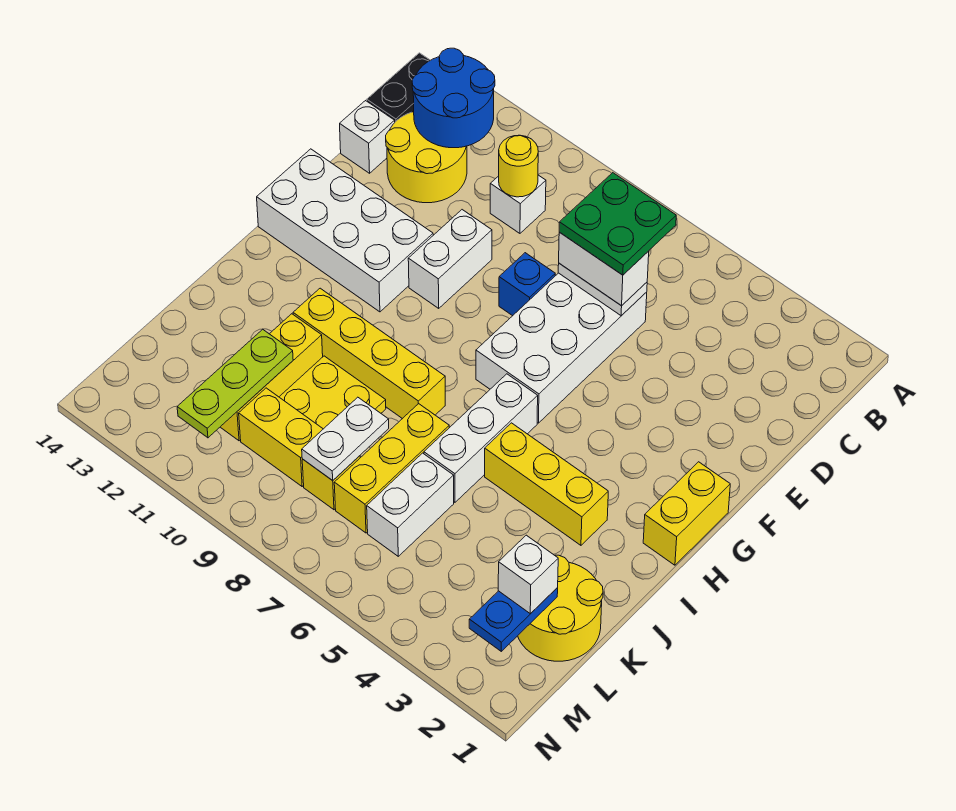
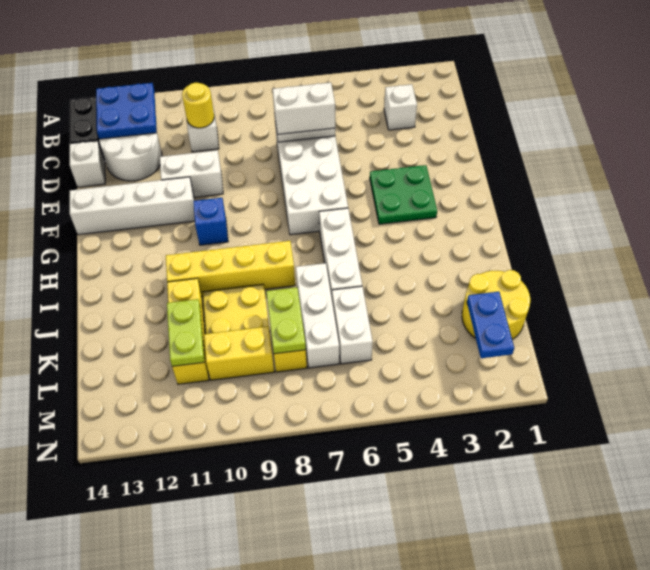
blue 2x2 round brick [412,48,495,148] -> blue 2x2 plate [96,83,157,139]
green 2x2 plate [559,173,676,275] -> green 2x2 plate moved to [370,165,437,224]
yellow 2x2 round brick [386,112,467,203] -> white 2x2 round brick [99,133,162,181]
blue 1x1 brick [499,253,555,316] -> blue 1x1 brick moved to [193,198,228,245]
white 1x2 brick [408,210,492,308] -> white 1x2 brick turned to [160,150,223,197]
white 2x4 brick [257,149,433,312] -> white 1x4 brick [70,177,195,235]
yellow 1x2 brick [643,462,730,565] -> none
yellow 1x3 brick [485,423,608,545] -> none
yellow 1x3 brick [334,404,449,533] -> white 1x3 brick [296,263,339,368]
white 1x2 plate [302,397,389,481] -> lime 1x2 plate [266,287,306,354]
lime 1x3 plate [177,329,293,438] -> lime 1x2 plate [167,299,204,366]
white 1x1 brick [498,535,558,614] -> white 1x1 brick moved to [384,84,417,130]

